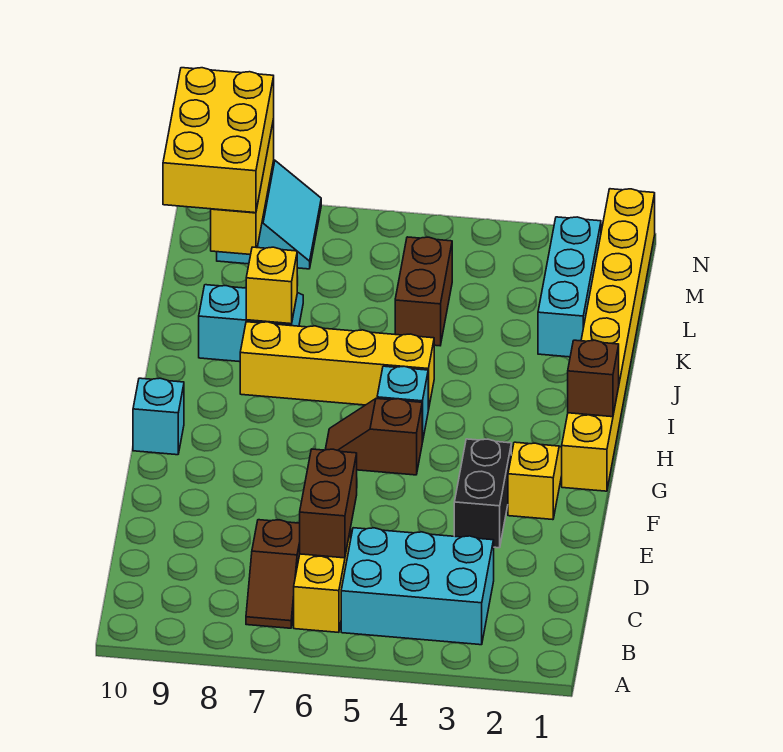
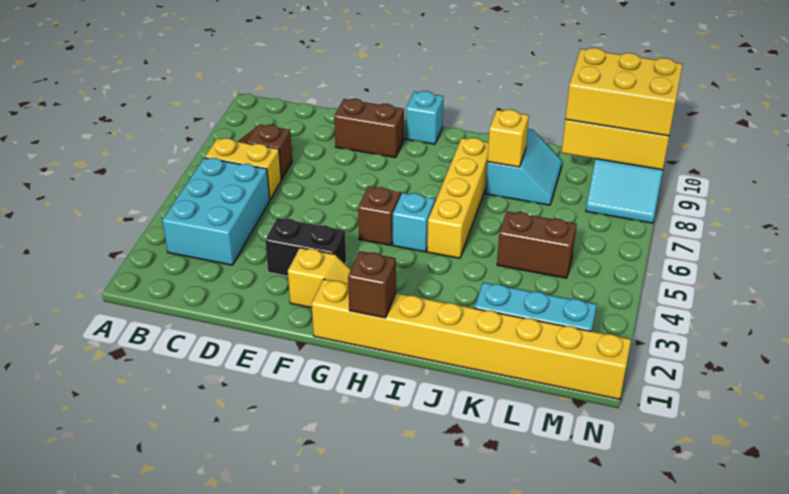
brown 1x2 brick [300,449,357,558] -> brown 1x2 brick moved to [334,99,404,158]

